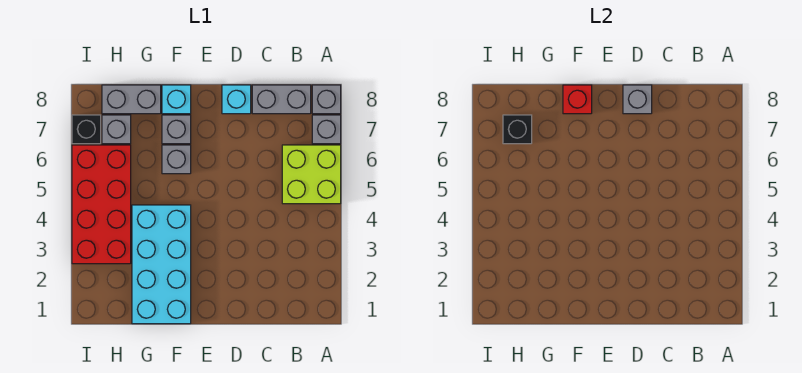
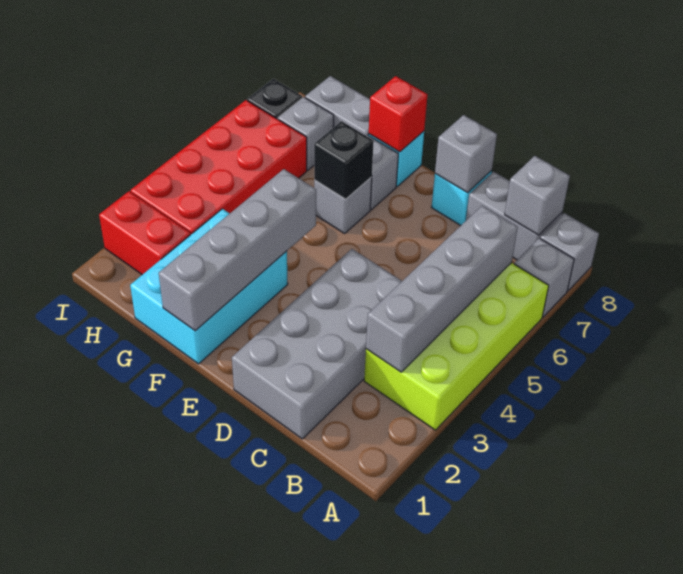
lime 2x2 brick [282,145,341,204] -> lime 2x4 brick [364,263,549,430]
none -> grey 1x4 brick [366,206,518,372]
none -> grey 1x1 brick [505,156,570,235]
none -> grey 2x4 brick [232,249,402,439]
cyan 2x4 brick [132,205,191,324] -> cyan 2x3 brick [130,209,288,364]
none -> grey 1x4 brick [159,169,316,331]
none -> red 1x2 brick [99,191,191,275]
black 1x1 brick [503,115,532,144] -> black 1x1 brick moved to [314,121,374,199]

